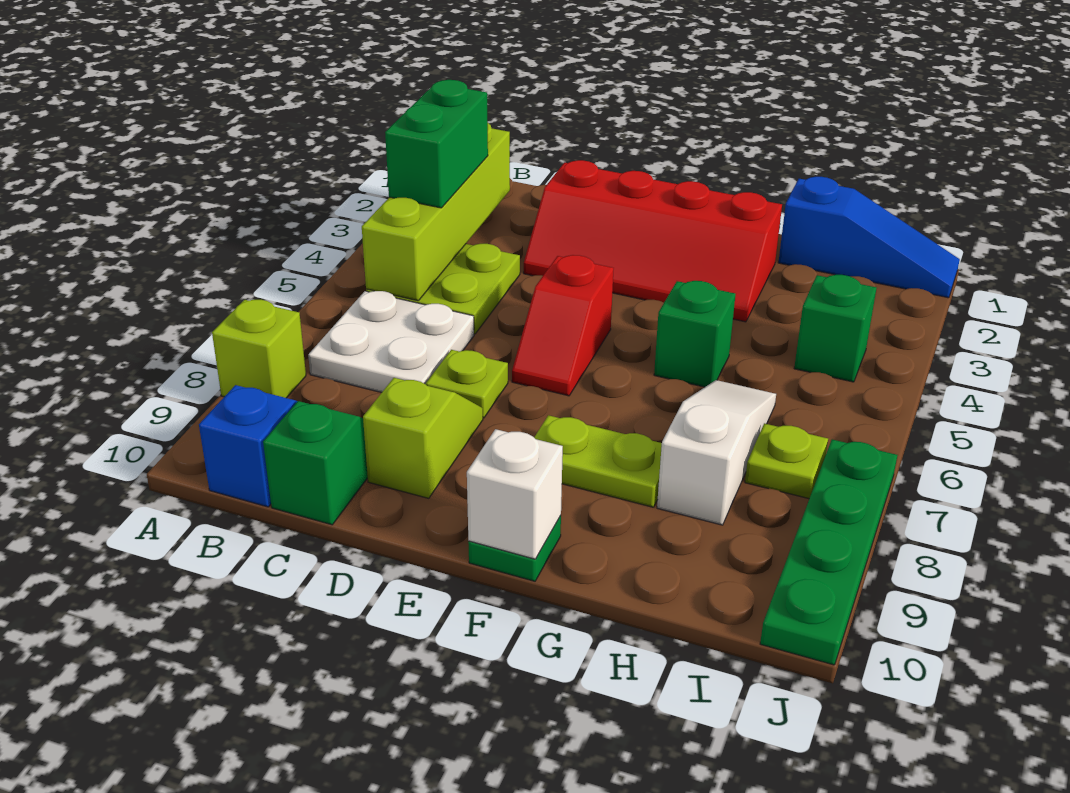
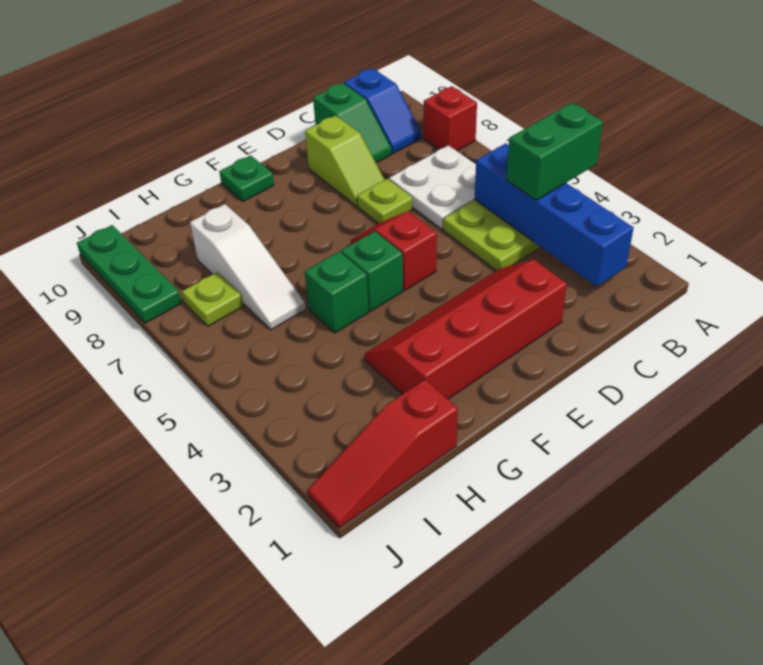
lime 1x1 brick [212,300,306,398] -> red 1x1 brick [424,86,477,151]
lime 1x4 brick [362,123,510,301] -> blue 1x4 brick [474,143,633,287]
green 1x2 brick [385,80,488,208] -> green 1x2 brick turned to [506,103,603,200]
lime 1x2 plate [534,415,662,507] -> none
white 1x1 brick [467,429,563,559] -> none
blue 1x3 slope [778,177,960,298] -> red 1x3 slope [308,380,458,528]
green 1x1 brick [794,275,876,382] -> green 1x1 brick moved to [341,231,403,311]
green 1x4 plate [760,439,897,665] -> green 1x3 plate [77,225,181,323]

